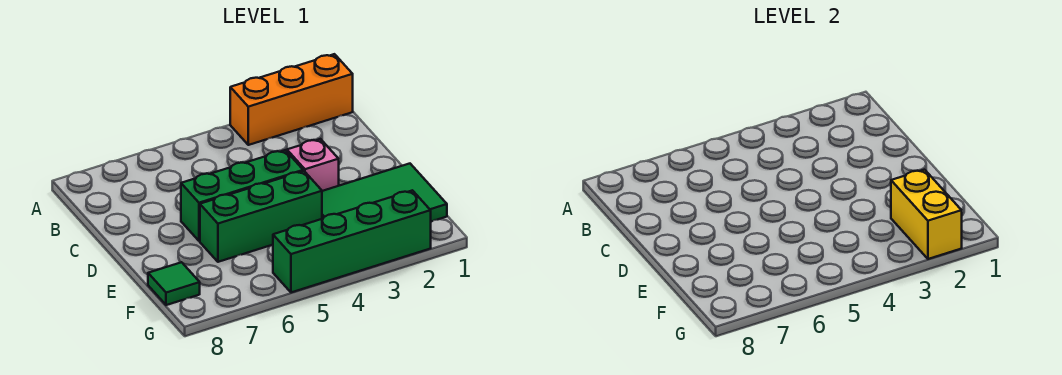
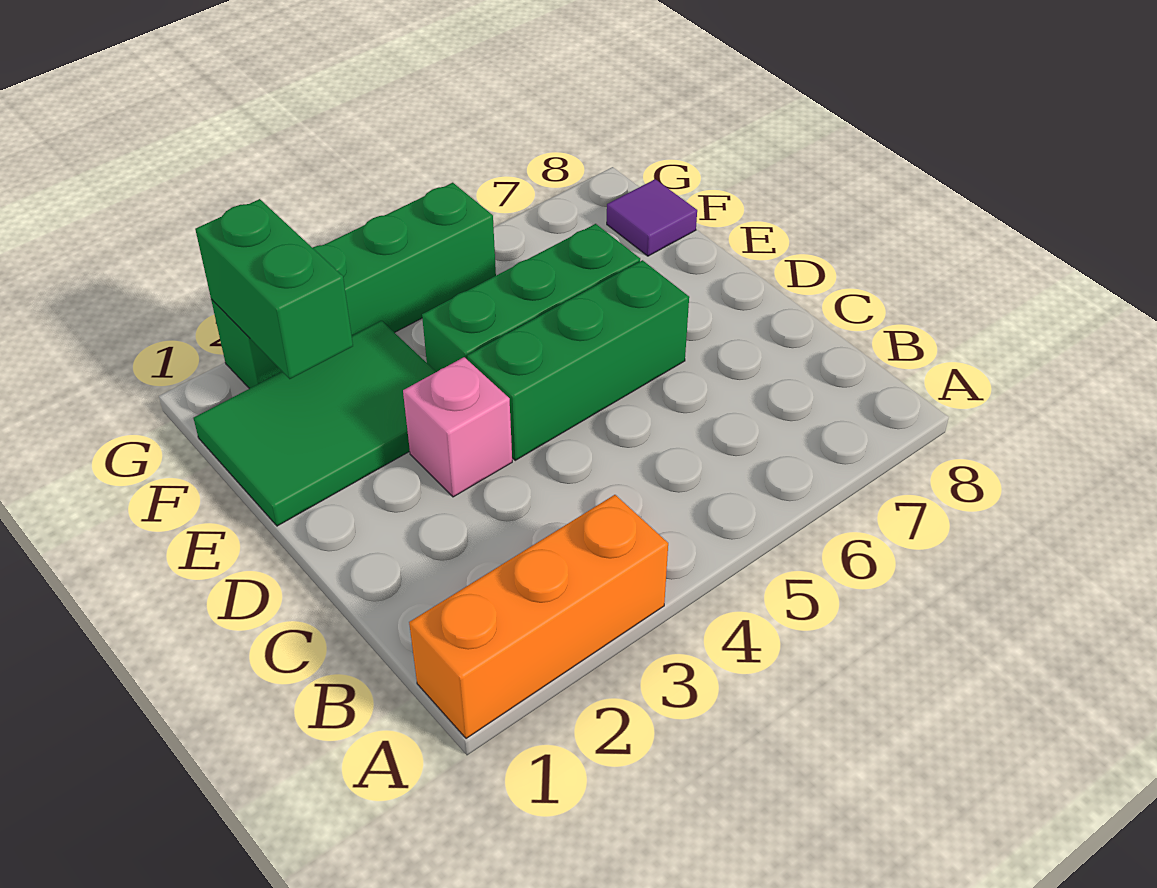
yellow 1x2 brick [891,170,962,259] -> green 1x2 brick [195,199,353,379]
green 1x1 tile [148,262,200,305] -> purple 1x1 tile [607,179,697,256]

